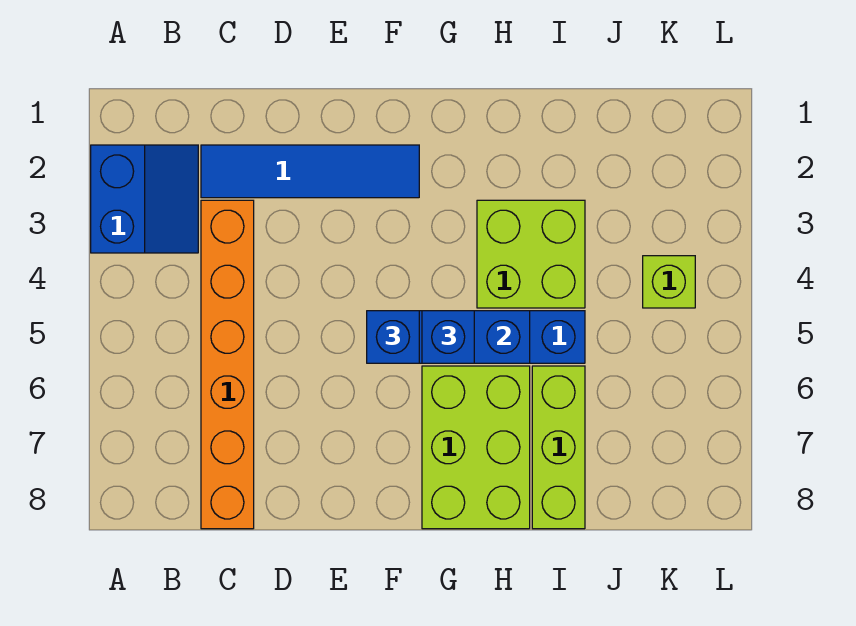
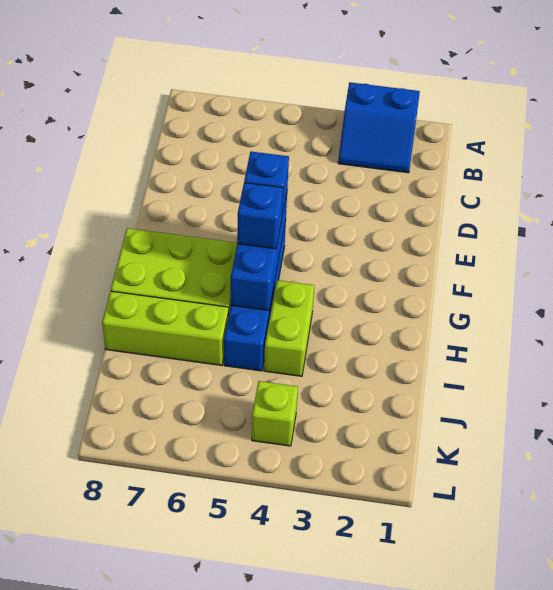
blue 1x4 tile [201,145,419,198] -> none
orange 1x6 brick [201,200,254,529] -> none
lime 2x2 brick [477,200,585,308] -> lime 1x2 brick [264,280,315,376]

